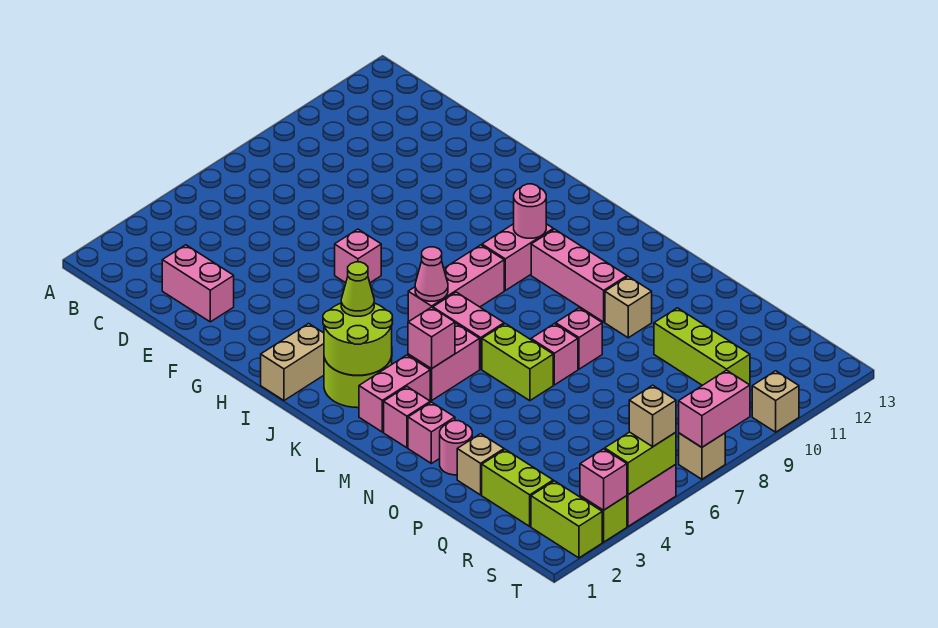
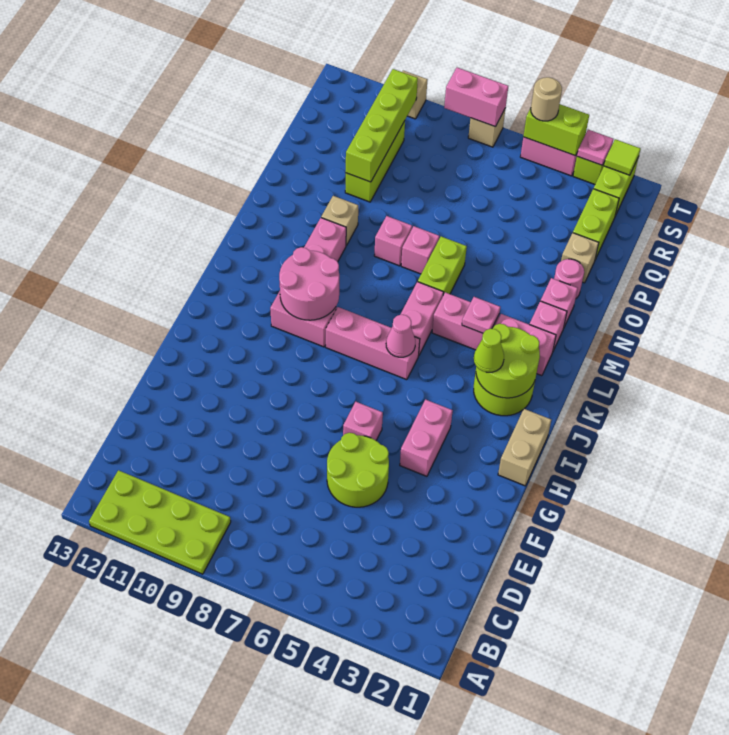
none -> lime 2x4 plate [89,470,231,574]
pink 1x2 brick [162,245,234,322] -> pink 1x2 brick moved to [400,400,453,476]
none -> lime 2x2 round brick [327,433,389,507]
tan 1x2 brick [261,323,324,400] -> tan 1x2 brick turned to [498,409,551,486]
pink 1x1 round brick [514,184,546,238] -> pink 2x2 round brick [279,247,339,320]
pink 1x1 brick [408,307,455,369] -> pink 1x1 plate [462,297,500,333]
none -> lime 1x4 brick [346,69,418,182]
none -> lime 1x1 tile [604,139,641,175]
pink 1x1 brick [580,449,627,510] -> pink 1x1 plate [577,130,613,165]
tan 1x1 brick [629,385,676,447] -> tan 1x1 round brick [531,77,562,121]

